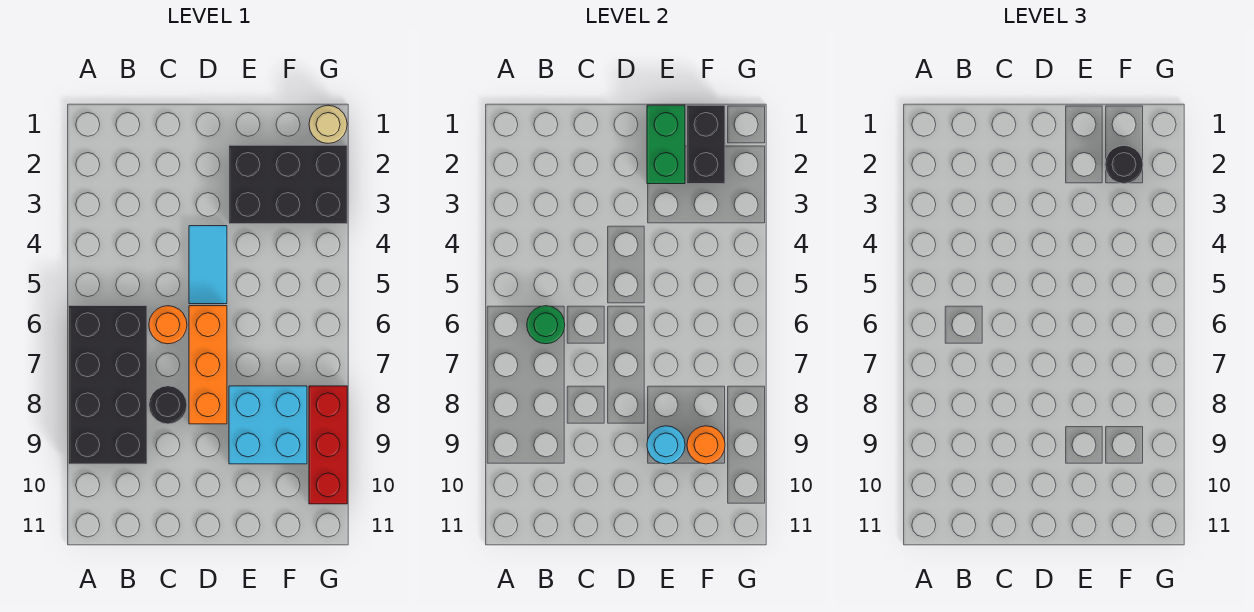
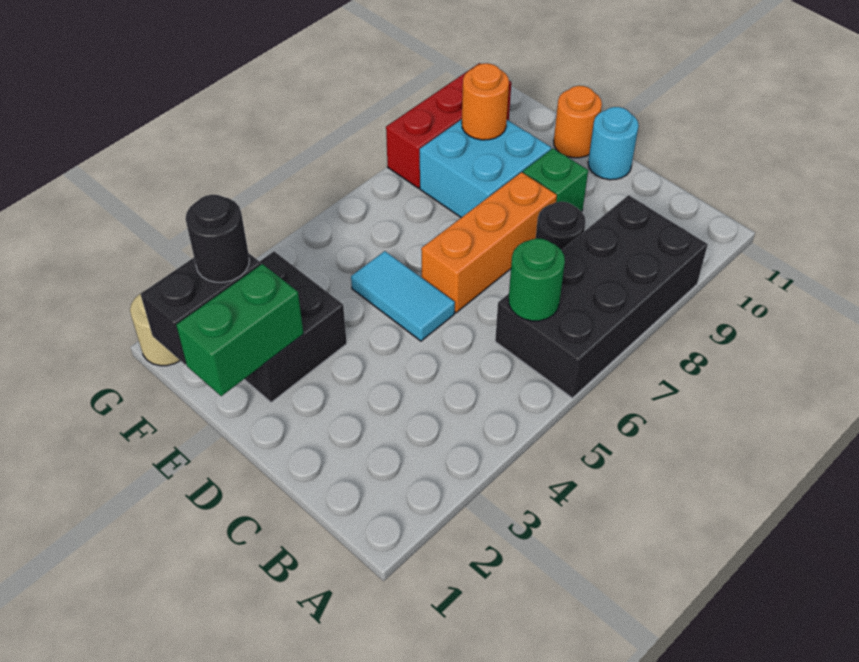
orange 1x1 round brick [149,306,187,344] -> orange 1x1 round brick moved to [554,86,602,158]
cyan 1x2 tile [189,226,227,304] -> cyan 1x2 tile turned to [351,251,455,341]
none -> green 1x1 brick [523,149,588,212]
black 2x3 brick [229,145,347,224] -> black 2x2 brick [244,251,347,402]
cyan 1x1 round brick [647,426,685,464] -> cyan 1x1 round brick moved to [588,107,639,180]

